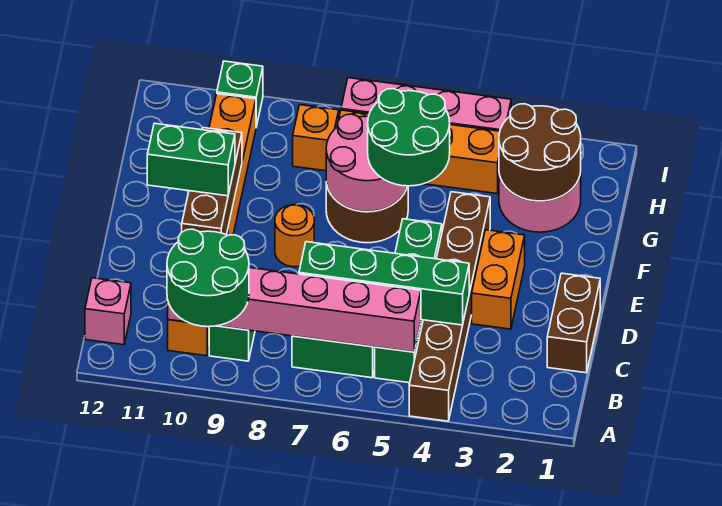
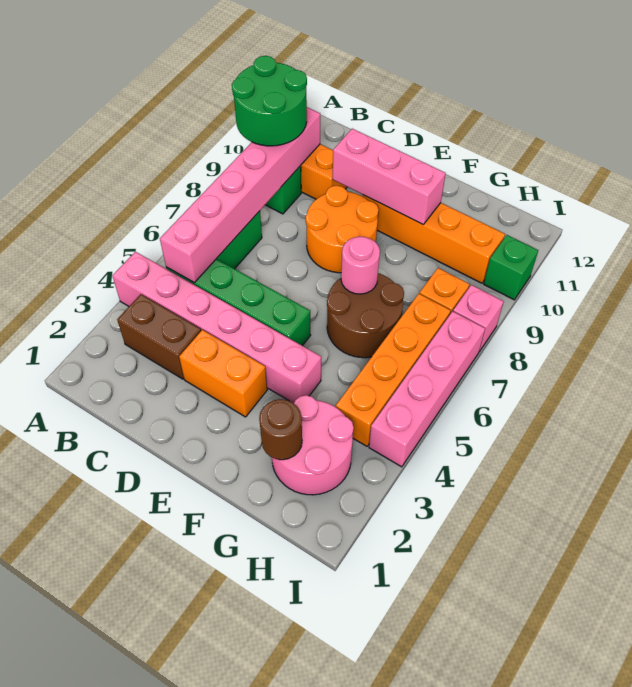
brown 1x6 brick [409,192,490,421] -> pink 1x6 brick [113,252,321,403]
pink 1x1 brick [85,278,131,345] -> pink 1x1 brick moved to [453,285,504,352]
brown 1x2 brick [547,273,600,373] -> brown 1x2 brick moved to [117,294,201,379]
green 1x4 brick [299,242,469,325] -> none
brown 1x3 brick [182,128,242,235] -> pink 1x3 brick [333,129,446,225]
orange 1x1 round brick [275,205,314,267] -> orange 2x2 round brick [306,186,379,273]
green 1x2 brick [147,123,235,196] -> none
green 2x2 round brick [368,89,450,186] -> none
pink 2x2 round brick [326,114,407,212] -> pink 1x1 round brick [341,237,380,294]
brown 2x2 round brick [499,104,581,201] -> brown 1x1 round brick [259,399,302,460]

